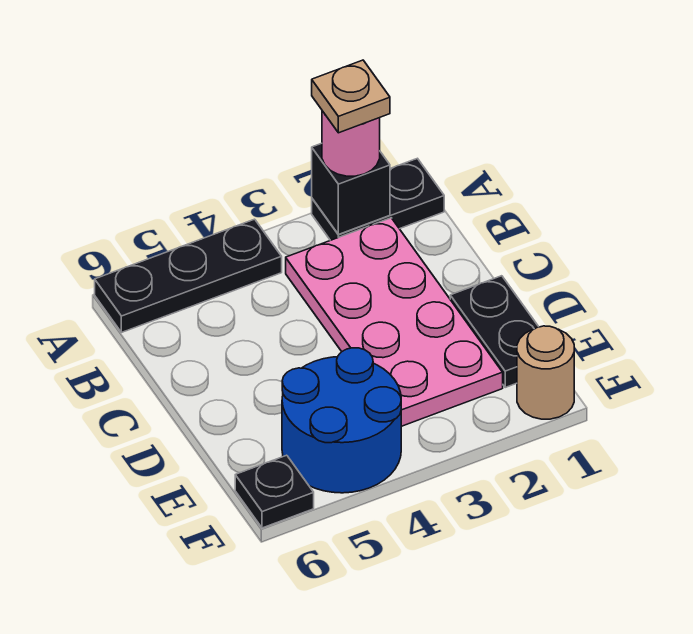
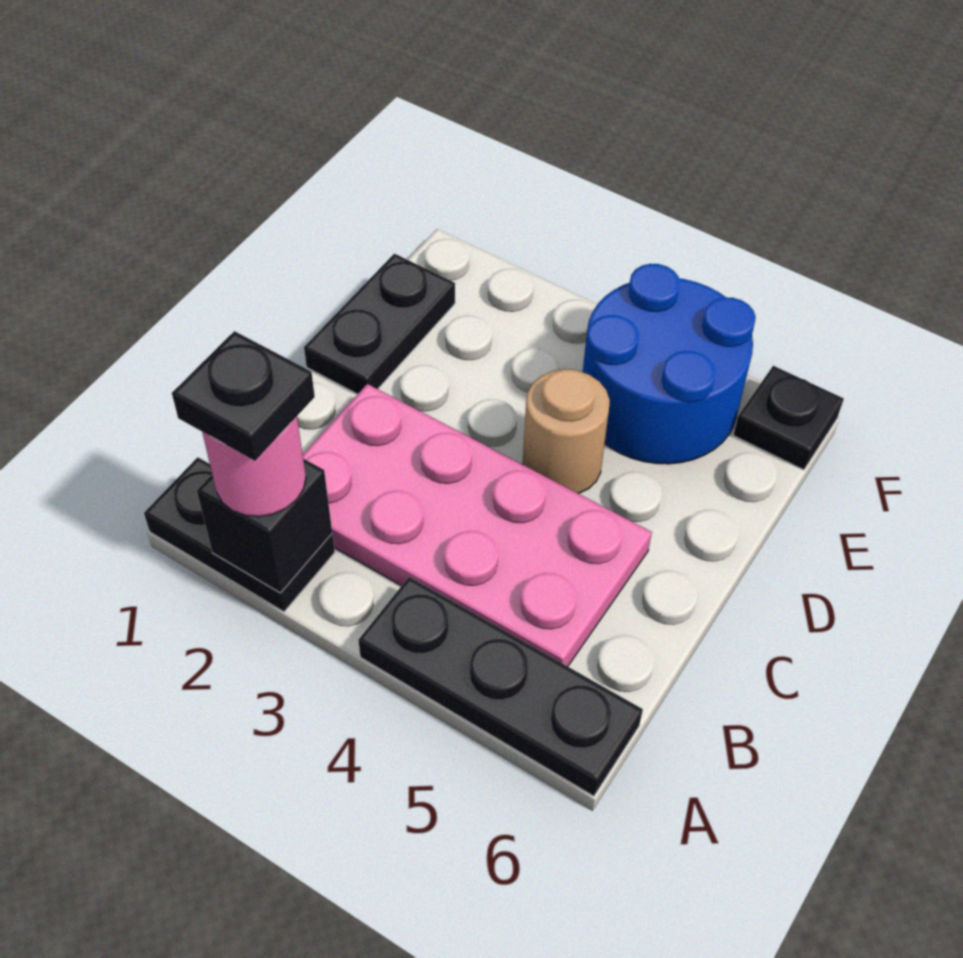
tan 1x1 plate [312,60,390,133] -> black 1x1 plate [172,331,315,461]
pink 2x4 plate [286,218,503,426] -> pink 2x4 plate turned to [303,384,652,666]
tan 1x1 round brick [517,326,574,419] -> tan 1x1 round brick moved to [523,369,610,494]

